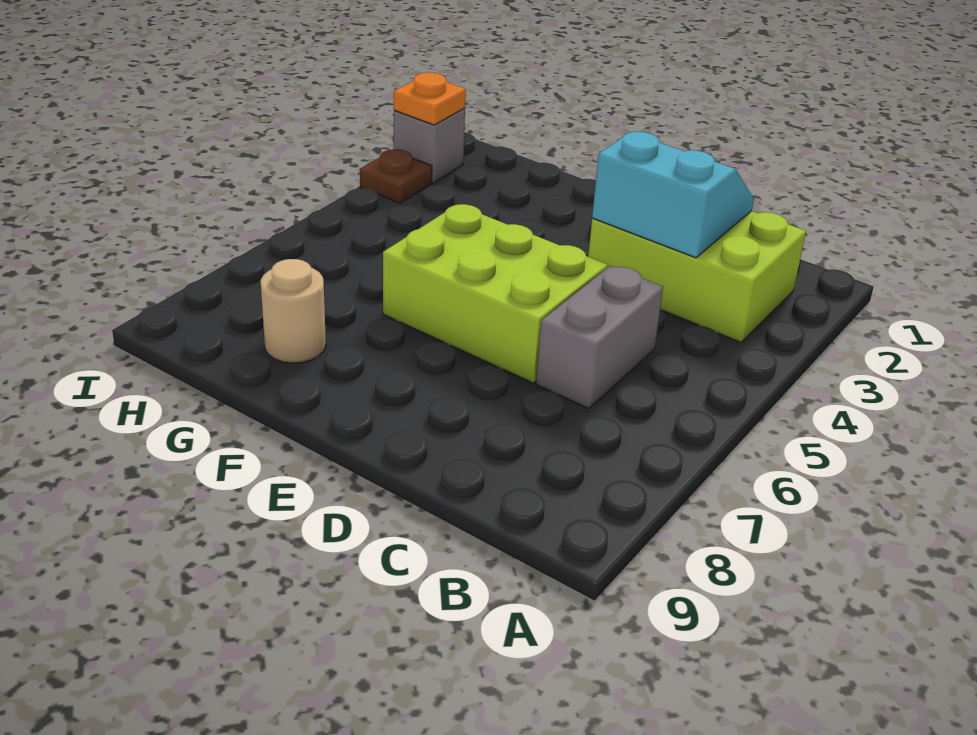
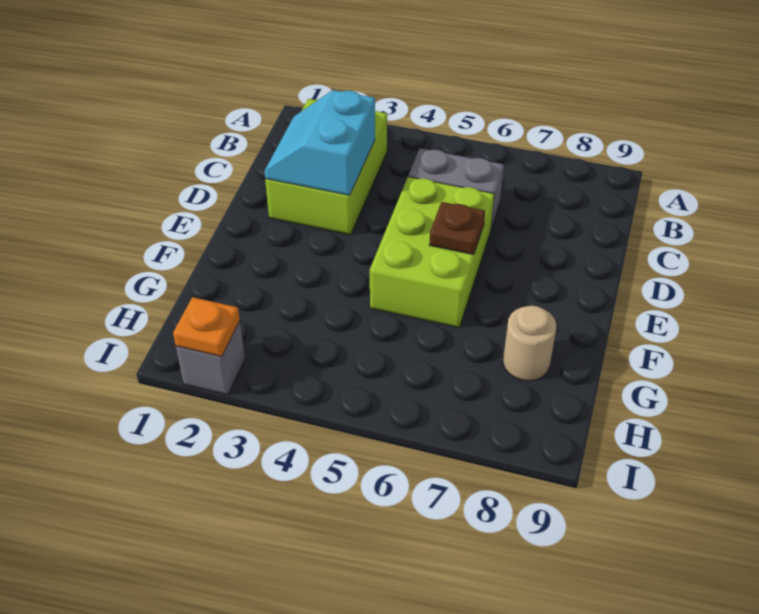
brown 1x1 plate [360,149,432,203] -> brown 1x1 plate moved to [429,202,485,255]

